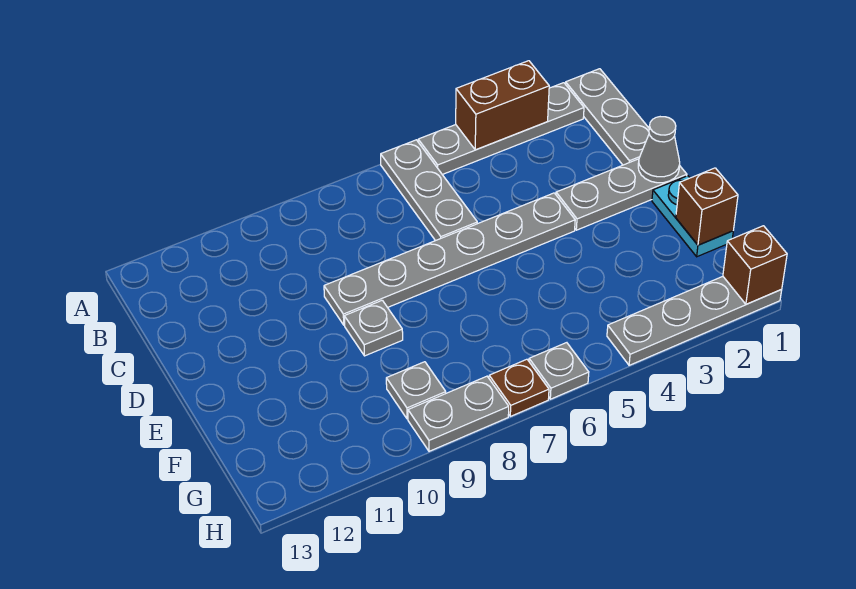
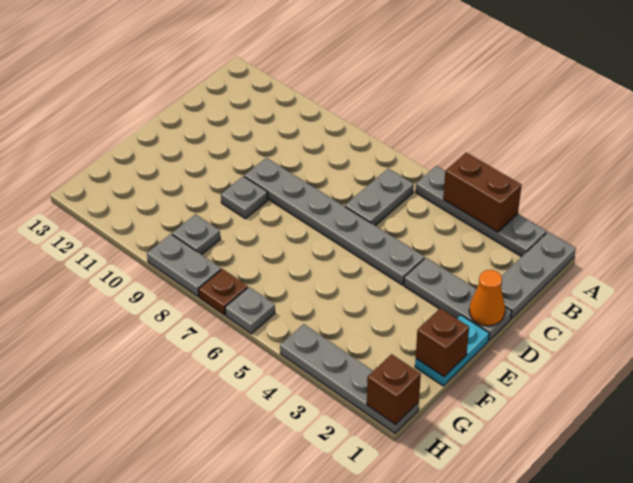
grey 1x3 plate [381,140,477,241] -> grey 1x2 plate [345,168,414,226]
grey 1x1 cone [638,117,680,183] -> orange 1x1 cone [469,270,505,326]

